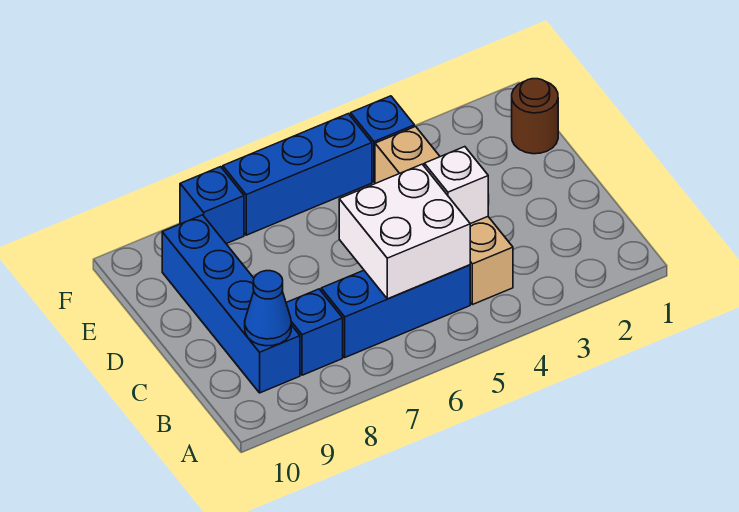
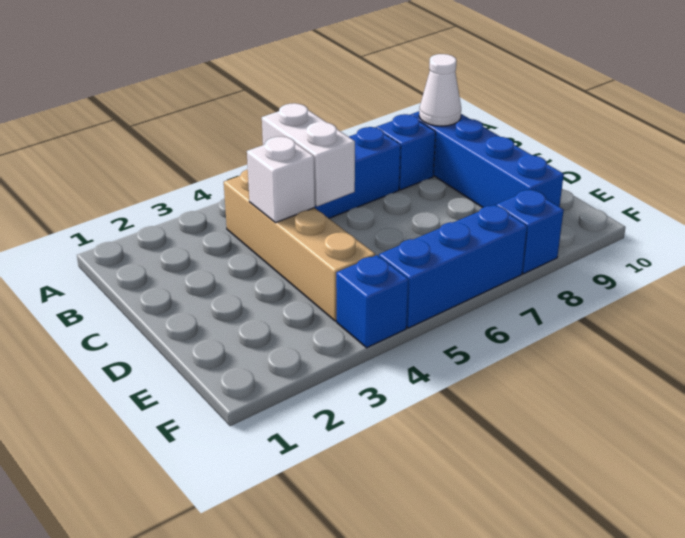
white 2x2 brick [339,164,470,299] -> white 1x2 brick [262,103,355,206]
blue 1x1 cone [245,271,291,346] -> white 1x1 cone [419,54,461,126]
brown 1x1 round brick [512,79,558,154] -> none

